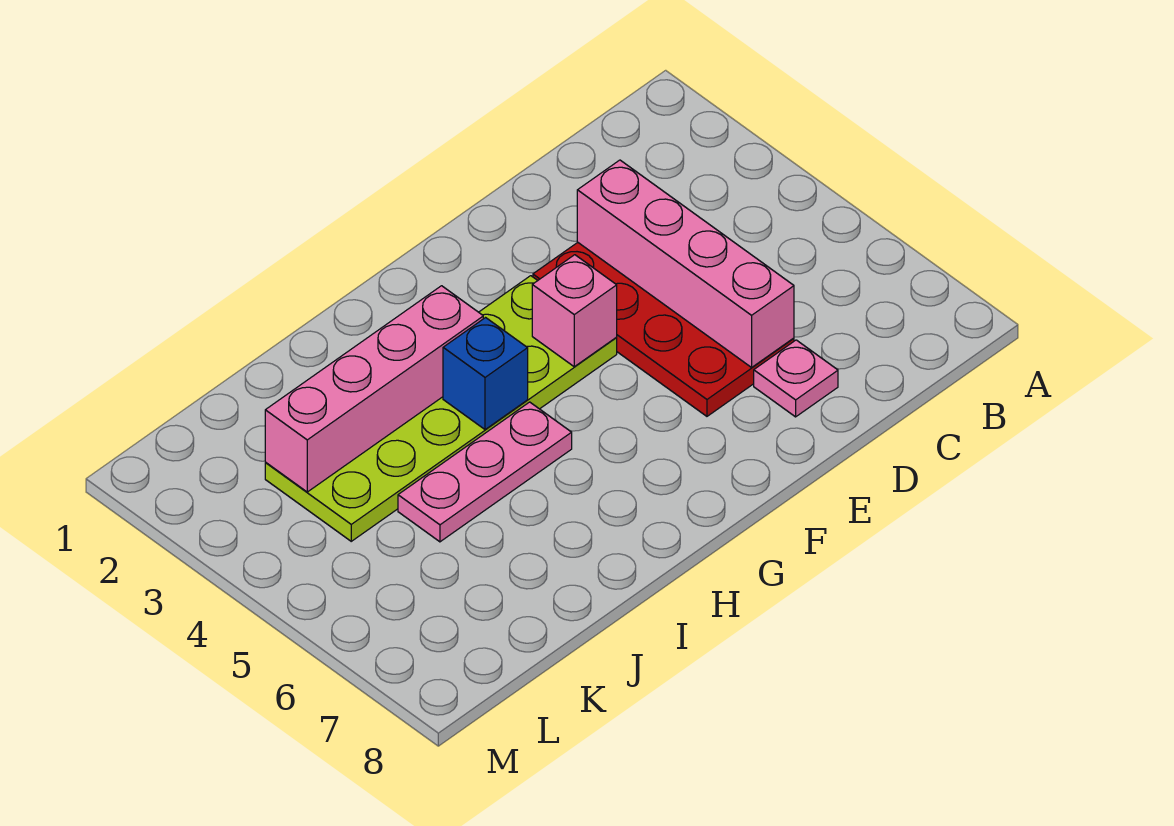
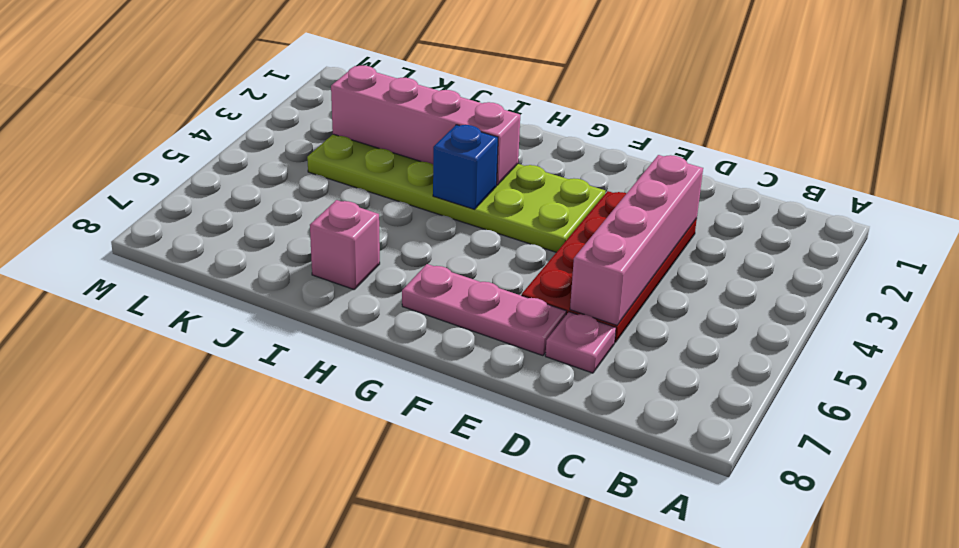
pink 1x1 brick [532,255,617,367] -> pink 1x1 brick moved to [310,200,380,289]
pink 1x3 plate [398,402,572,542] -> pink 1x3 plate moved to [402,264,566,356]

